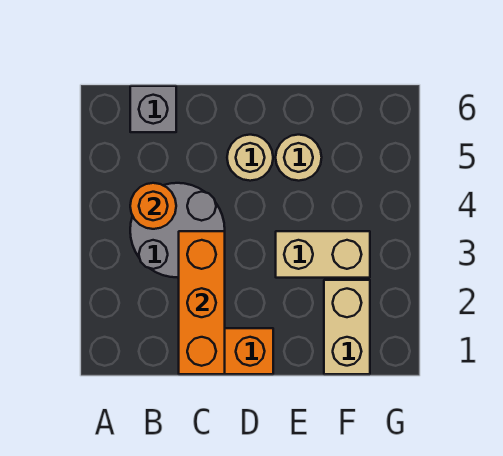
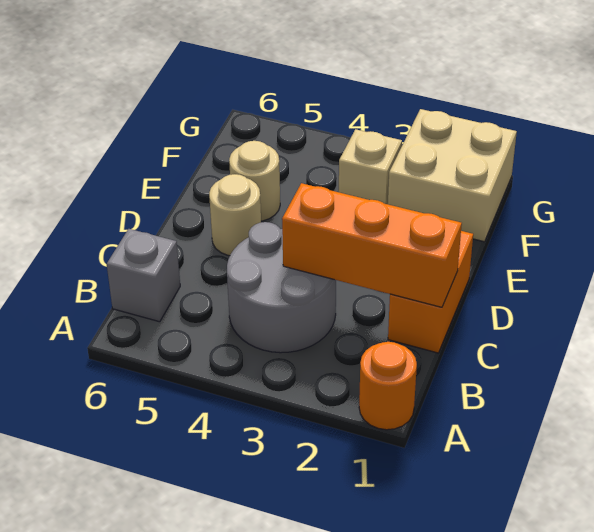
orange 1x1 round brick [130,183,176,229] -> orange 1x1 round brick moved to [359,342,417,430]
tan 1x2 brick [276,231,370,278] -> tan 1x1 brick [339,129,402,204]
tan 1x2 brick [324,280,370,374] -> tan 2x2 brick [388,109,517,242]

